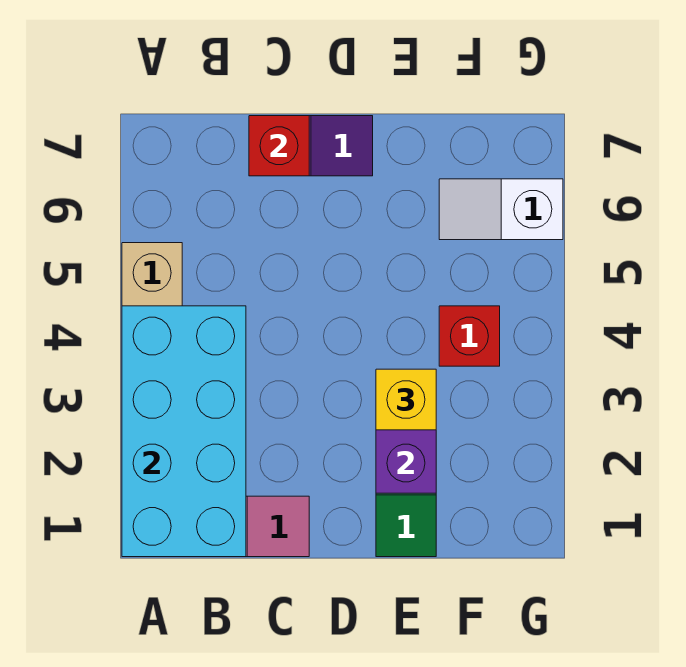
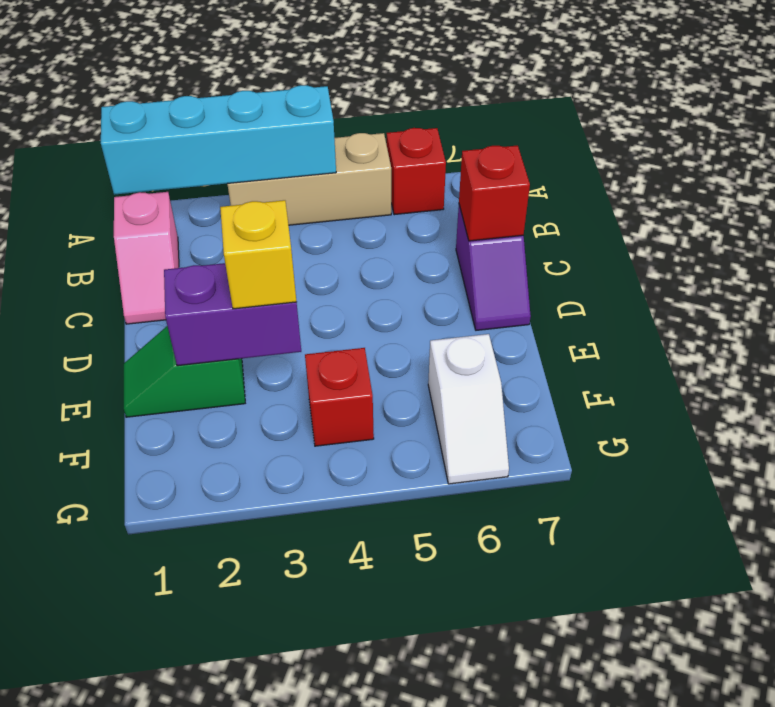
cyan 2x4 brick [122,306,246,557] -> cyan 1x4 brick [101,85,336,195]
none -> red 1x1 brick [387,128,446,215]
white 1x2 slope [439,179,563,240] -> white 1x2 slope turned to [428,334,509,484]

